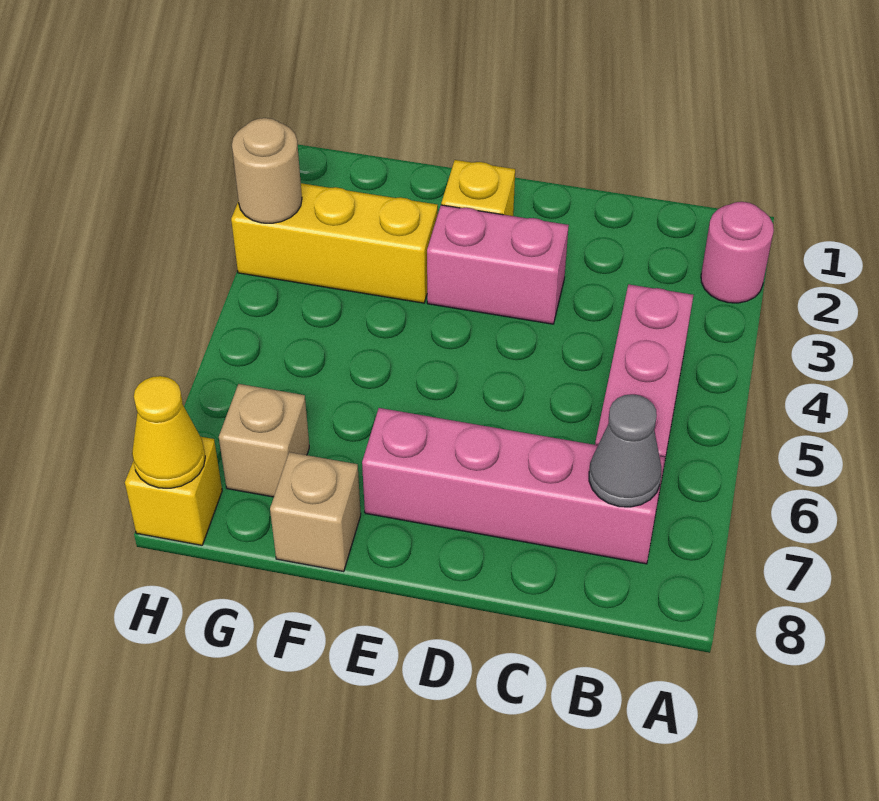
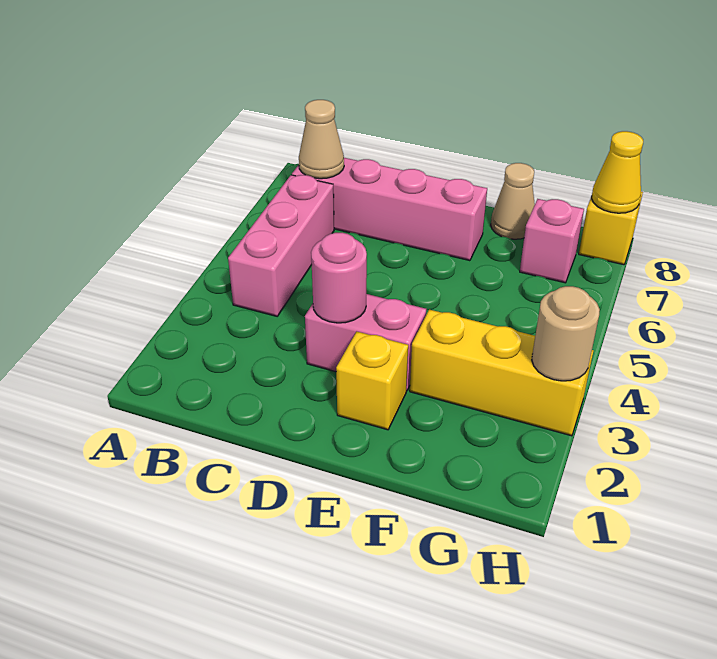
pink 1x1 round brick [701,202,774,303] -> pink 1x1 round brick moved to [311,233,367,323]
grey 1x1 cone [589,394,661,507] -> tan 1x1 cone [299,100,344,179]
tan 1x1 brick [270,452,361,572] -> tan 1x1 cone [491,163,535,239]
tan 1x1 brick [219,384,309,497] -> pink 1x1 brick [520,199,584,283]

